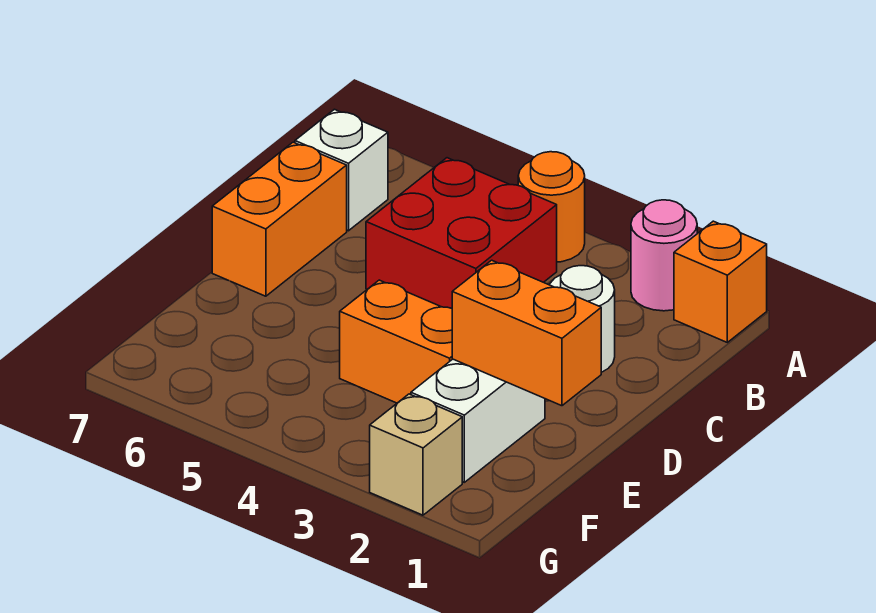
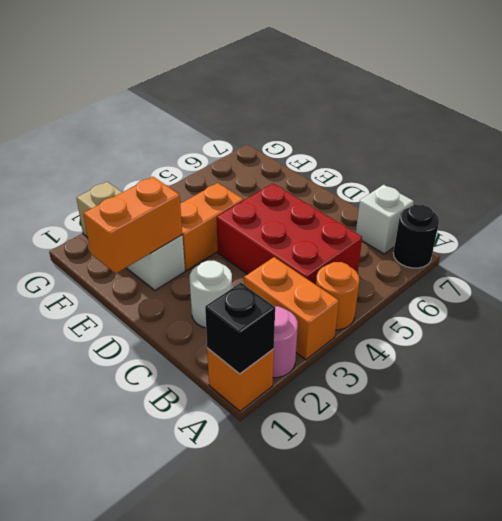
none -> black 1x1 brick [205,283,275,374]
none -> black 1x1 round brick [393,204,439,268]
red 2x2 brick [366,158,557,308] -> red 2x3 brick [217,184,362,285]
orange 1x2 brick [212,142,347,296] -> orange 1x2 brick moved to [244,257,339,360]

